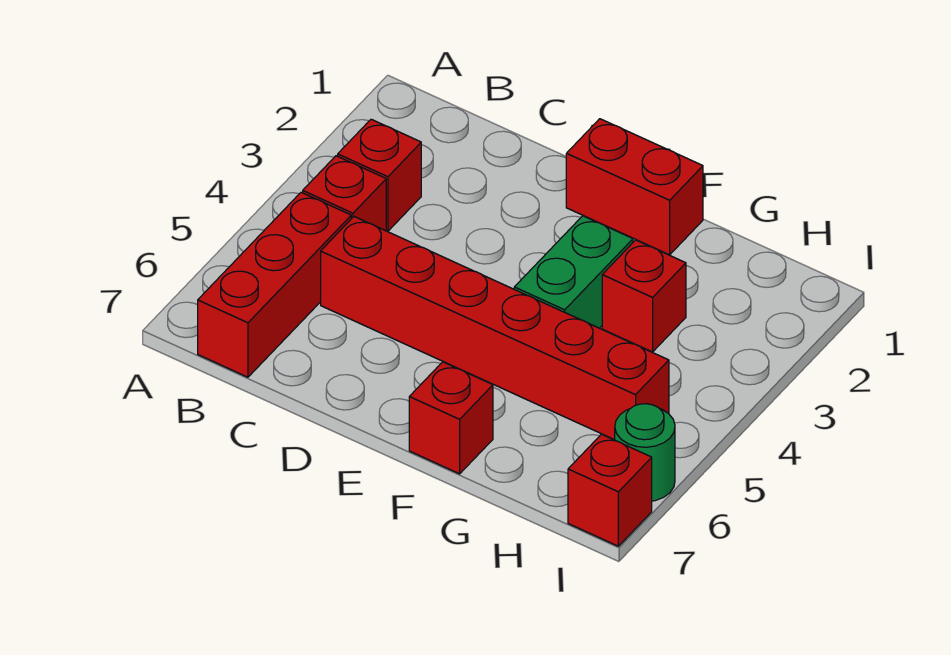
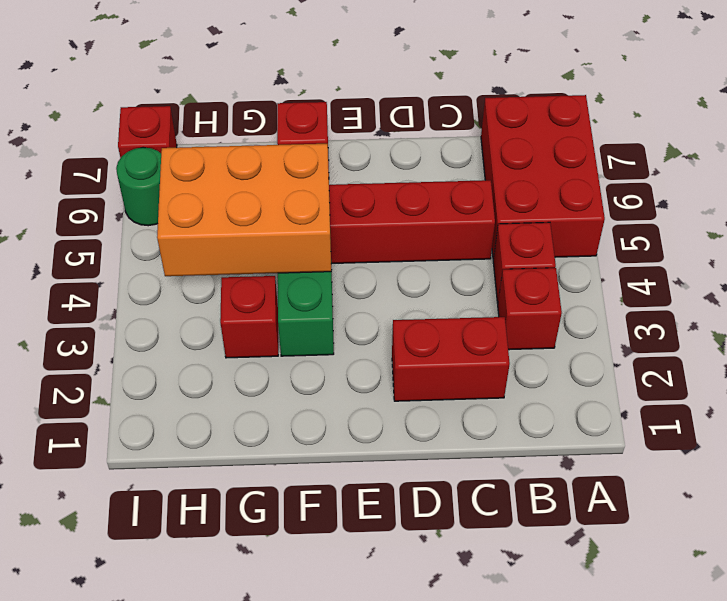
red 1x3 brick [198,192,351,377] -> red 2x3 brick [481,95,605,259]
red 1x2 brick [566,119,703,255] -> red 1x2 brick moved to [392,317,510,401]
none -> orange 2x3 brick [157,144,331,276]

